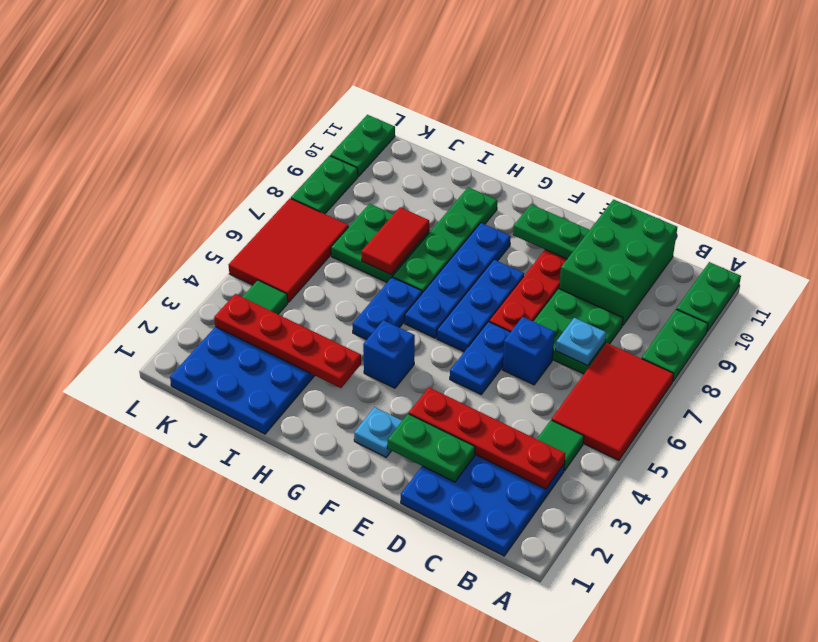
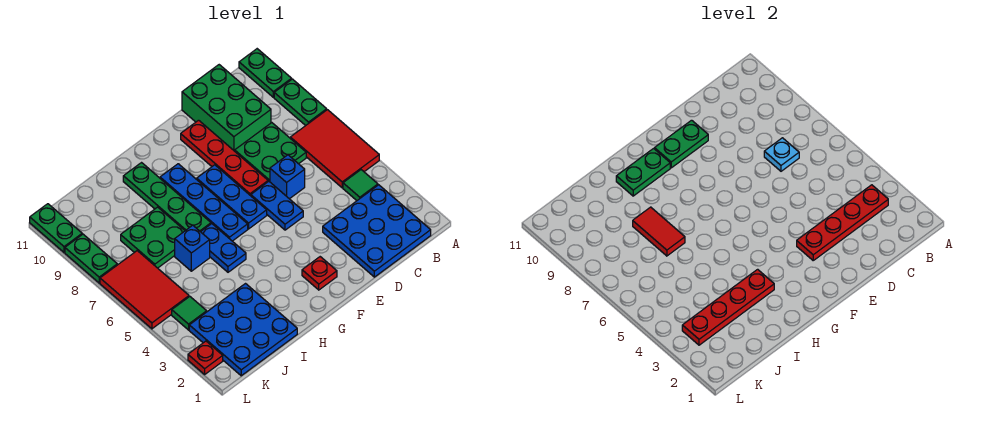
green 1x2 plate [388,414,475,482] -> green 1x2 plate moved to [616,148,670,196]
cyan 1x1 plate [354,407,402,457] -> red 1x1 plate [302,257,337,290]
blue 1x1 brick [363,320,415,388] -> blue 1x1 brick moved to [175,225,210,271]
none -> red 1x1 plate [188,341,223,374]

